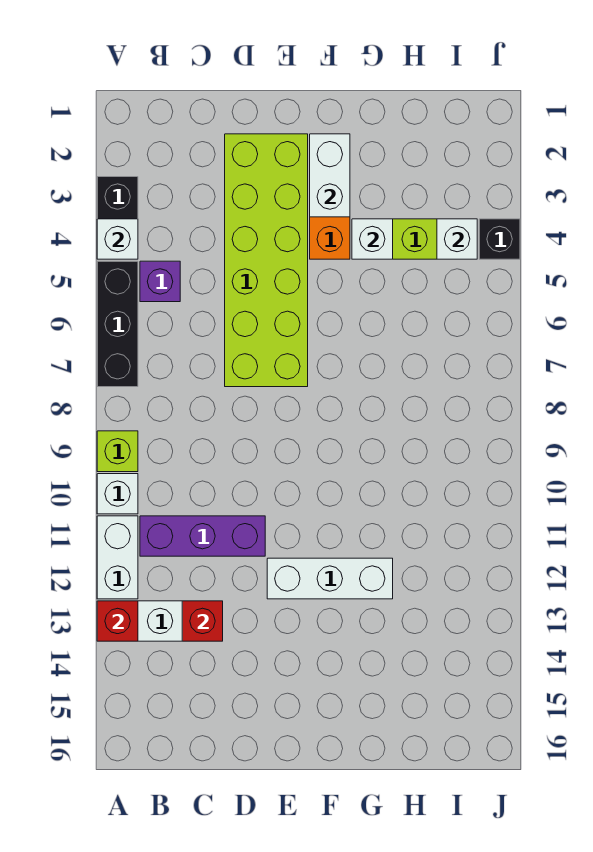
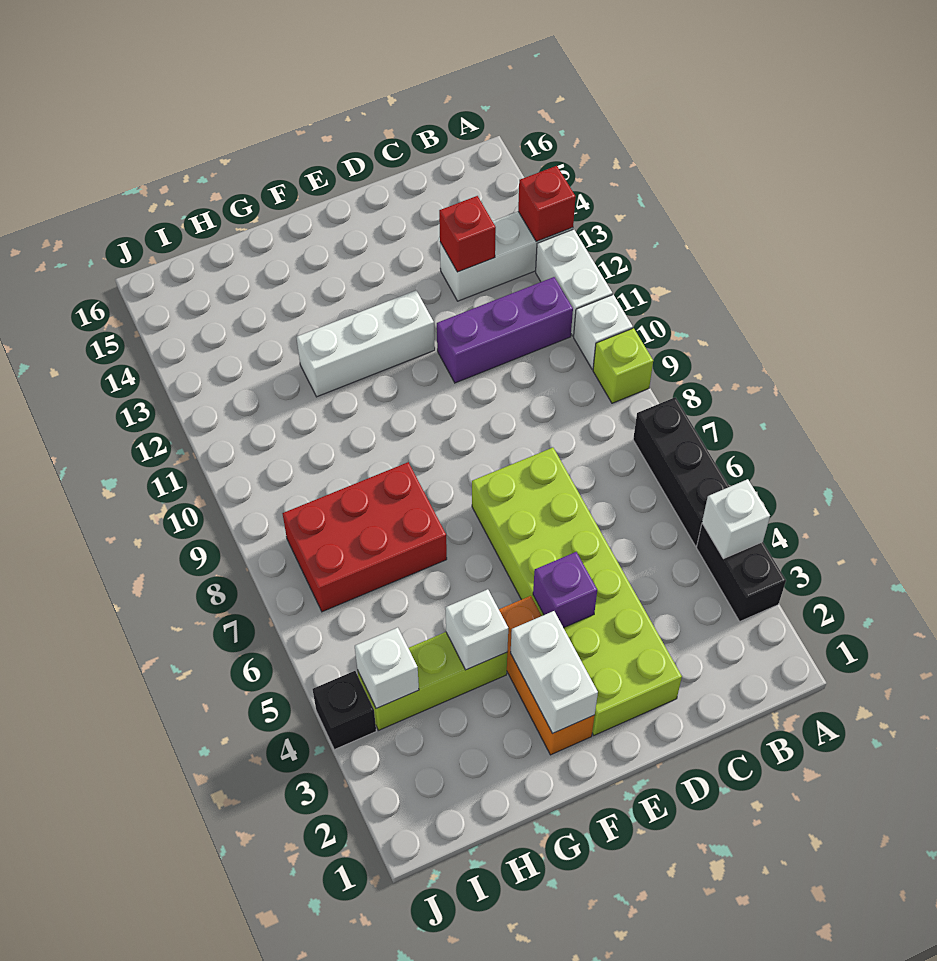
purple 1x1 brick [140,261,180,302] -> purple 1x1 brick moved to [533,552,597,628]
none -> red 2x3 brick [282,462,447,612]

